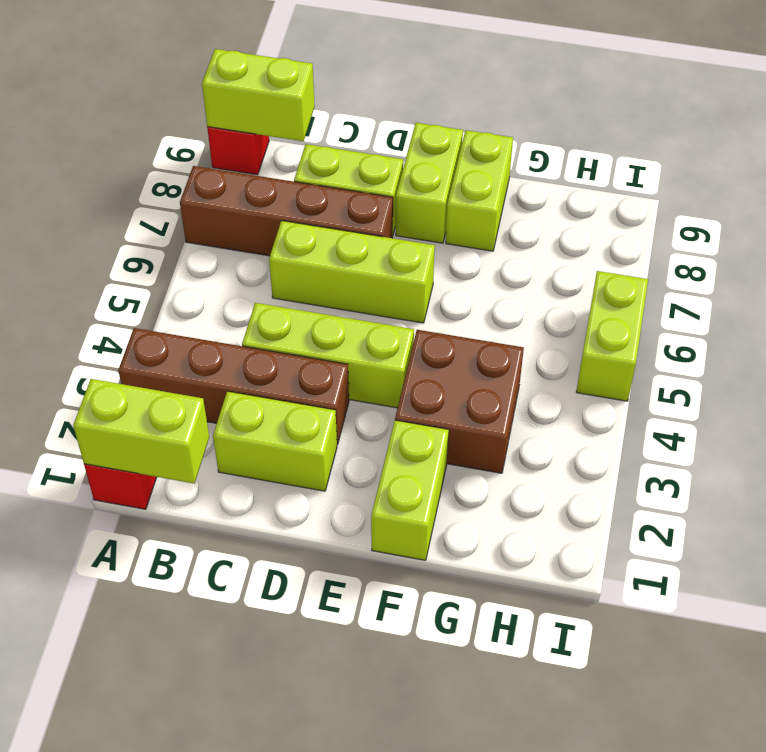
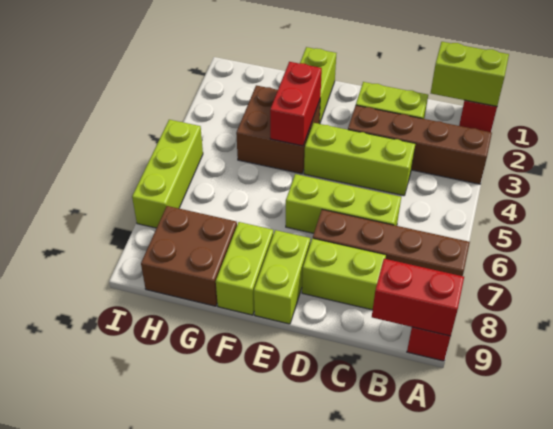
lime 1x2 brick [202,49,315,141] -> red 1x2 brick [372,259,464,336]
none -> red 1x2 brick [270,62,322,146]
none -> brown 2x2 brick [141,206,237,306]
lime 1x2 brick [576,271,648,401] -> lime 1x3 brick [132,120,203,228]

